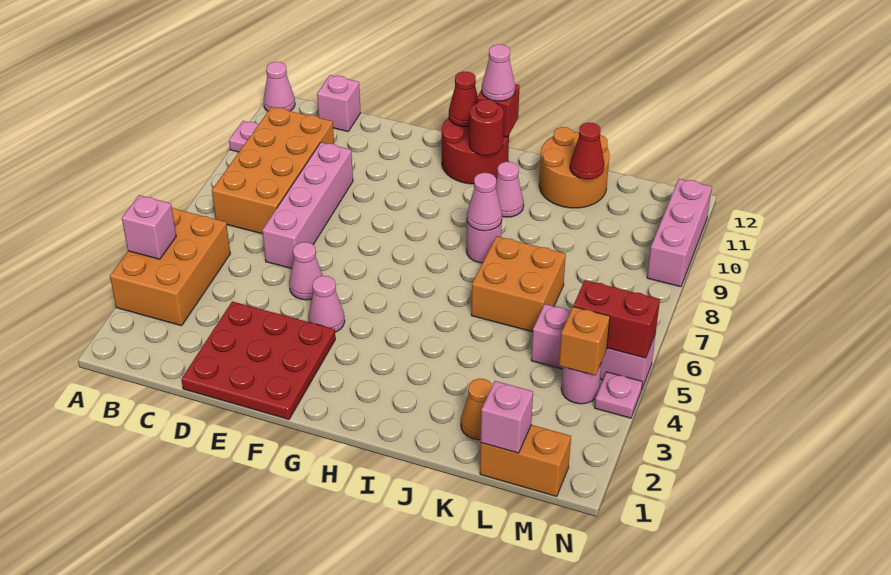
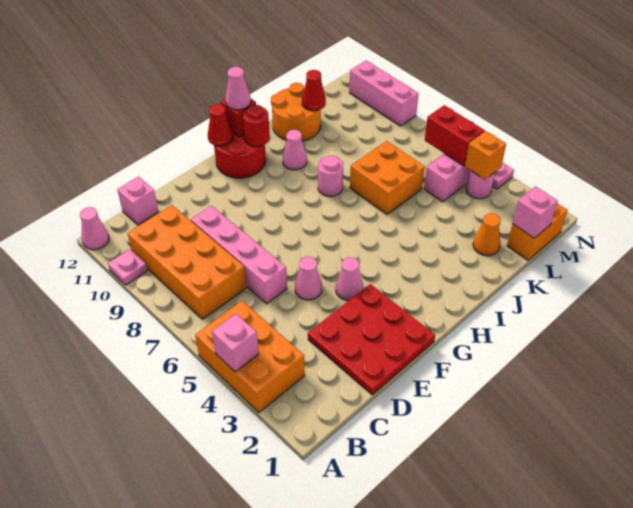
pink 1x1 cone [467,173,502,231] -> none
red 1x2 brick [573,280,660,358] -> red 1x2 brick turned to [425,105,485,166]

